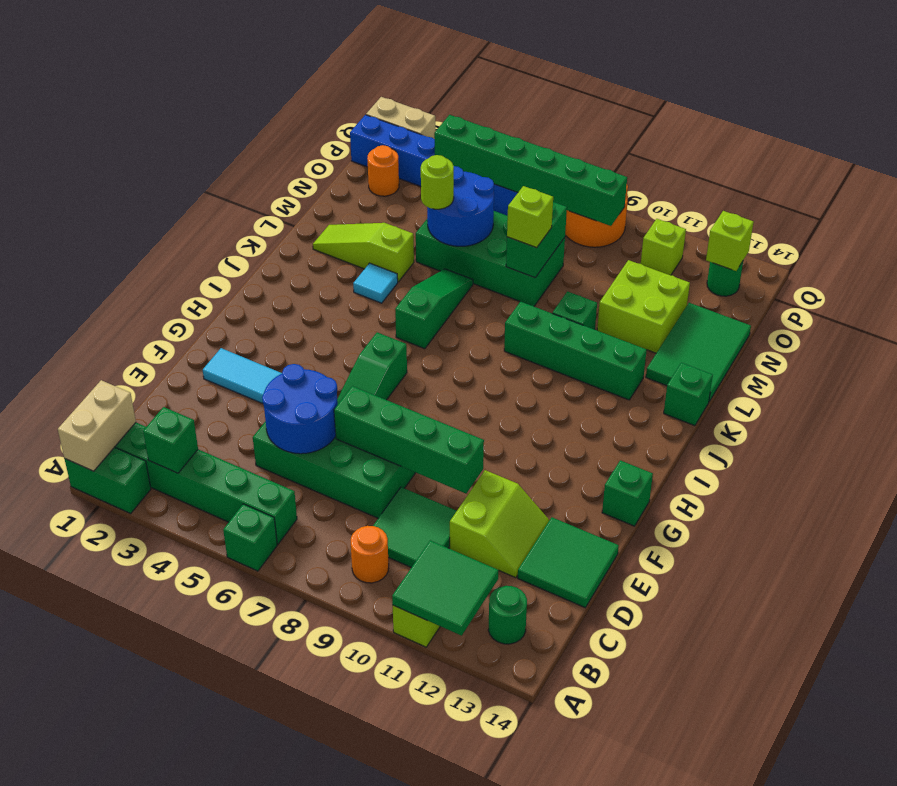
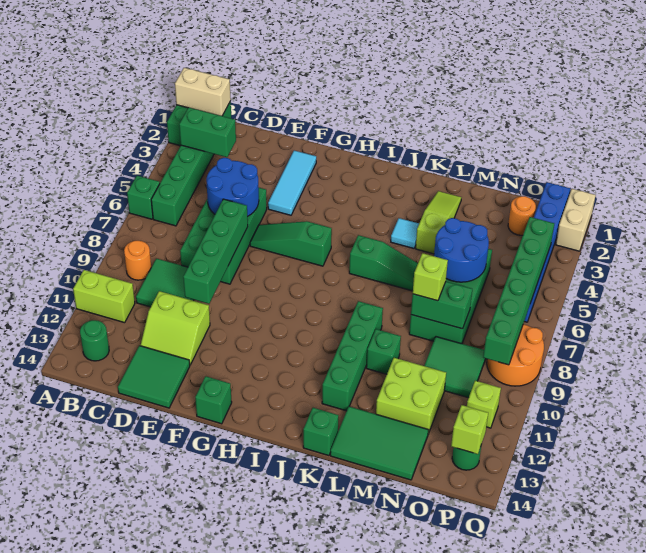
green 2x2 tile [392,541,499,636] -> green 2x2 tile moved to [424,337,486,398]
green 1x1 brick [143,407,198,473] -> green 1x2 brick [179,108,236,157]
lime 1x1 round brick [421,155,454,209] -> none

